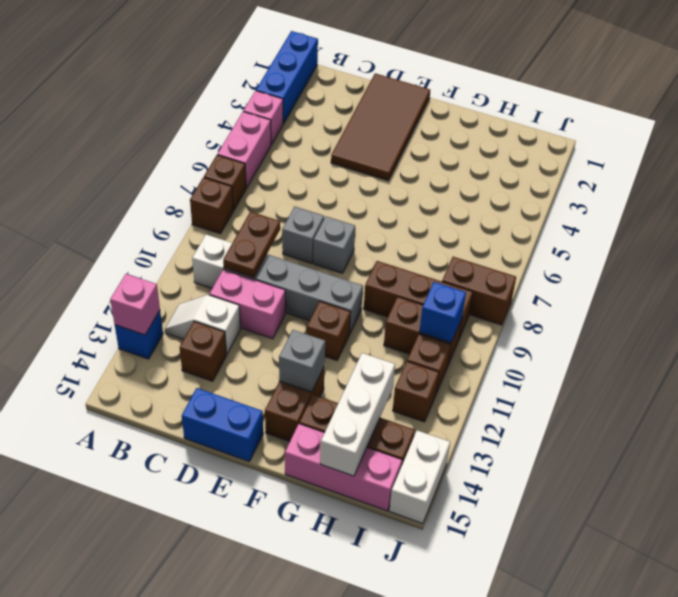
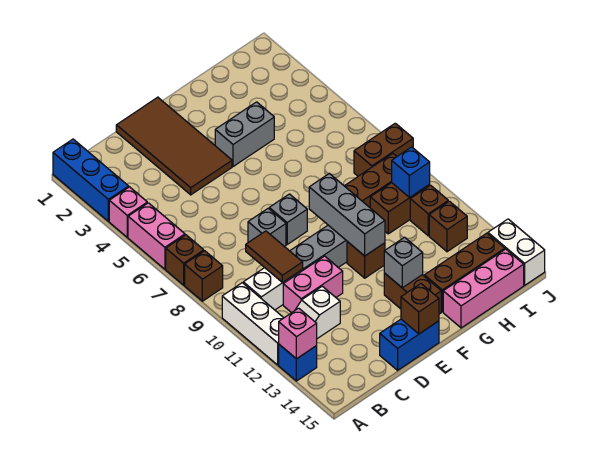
brown 1x2 plate [223,212,280,278] -> brown 1x2 tile [246,231,303,282]
brown 1x1 brick [180,321,226,381] -> brown 1x1 brick moved to [401,284,439,334]
none -> grey 1x2 brick [215,102,274,167]
none -> grey 1x3 brick [309,174,385,256]
white 1x3 brick [320,353,395,476] -> white 1x3 brick moved to [222,283,284,365]

